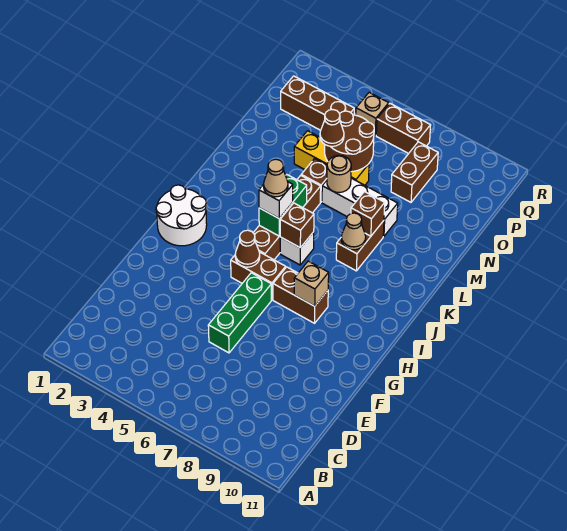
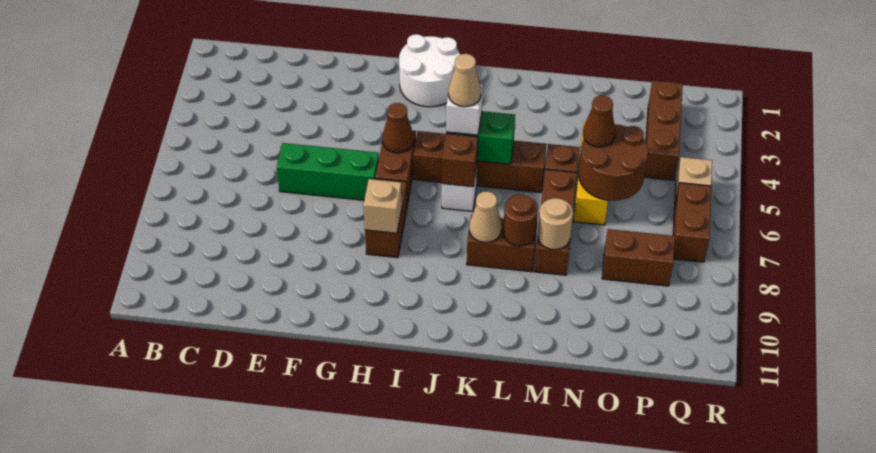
brown 1x1 brick [351,192,385,236] -> brown 1x1 round brick [503,195,538,246]
white 1x3 brick [322,178,398,236] -> brown 1x3 brick [534,169,577,275]
tan 1x1 round brick [327,155,351,193] -> tan 1x1 round brick moved to [538,198,573,249]

